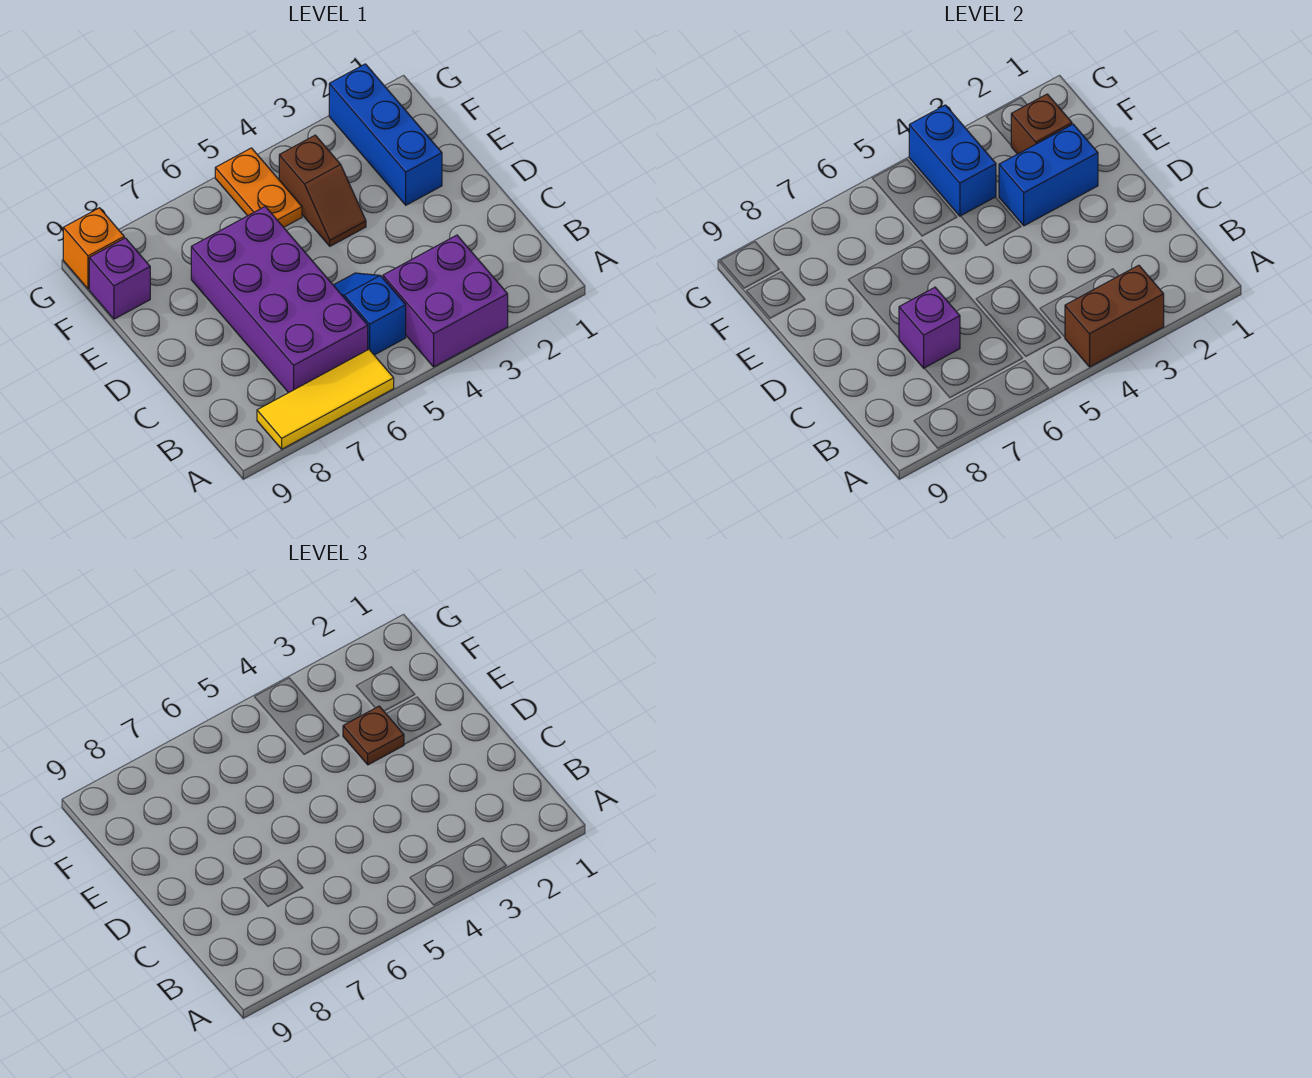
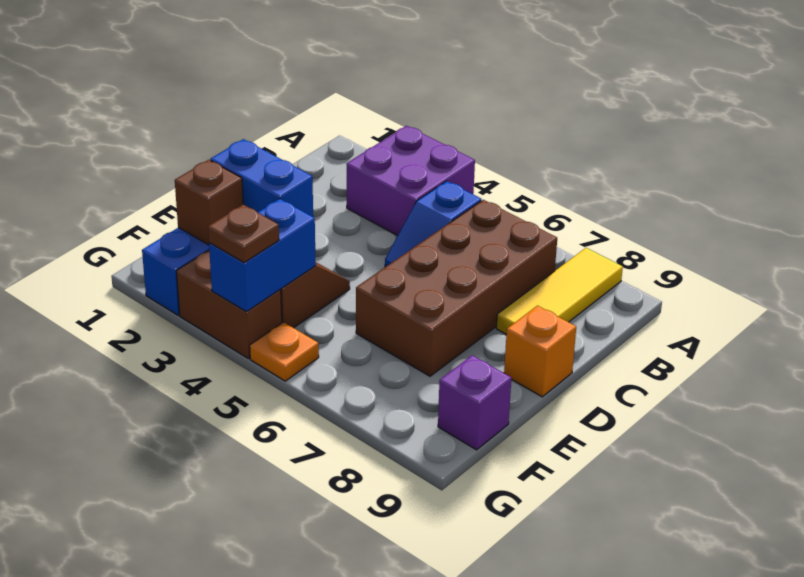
brown 1x2 brick [1065,265,1164,367] -> brown 1x2 brick moved to [177,250,282,359]
yellow 1x3 tile [257,349,394,449] -> yellow 1x3 tile turned to [496,248,623,334]
purple 2x4 brick [191,207,368,393] -> brown 2x4 brick [356,200,557,376]
purple 1x1 brick [899,287,960,368] -> none
brown 1x1 plate [343,706,404,765] -> brown 1x1 plate moved to [208,205,279,263]
orange 1x2 plate [215,148,302,227] -> orange 1x1 plate [250,322,319,381]
orange 1x1 brick [63,208,124,289] -> orange 1x1 brick moved to [504,306,576,397]

